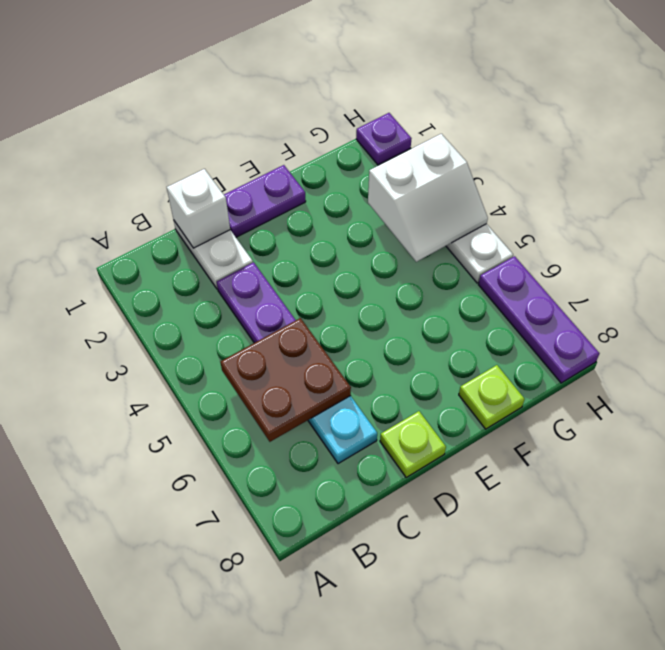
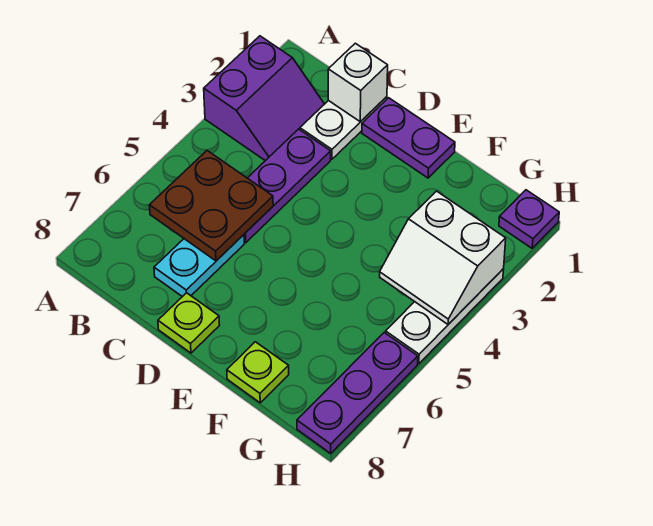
none -> purple 2x2 slope [204,36,324,161]

